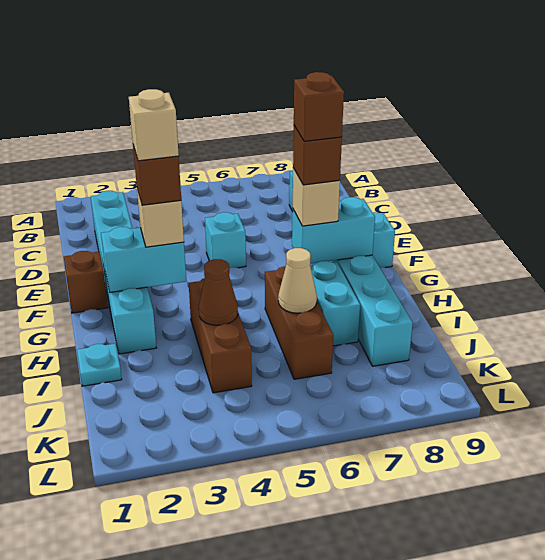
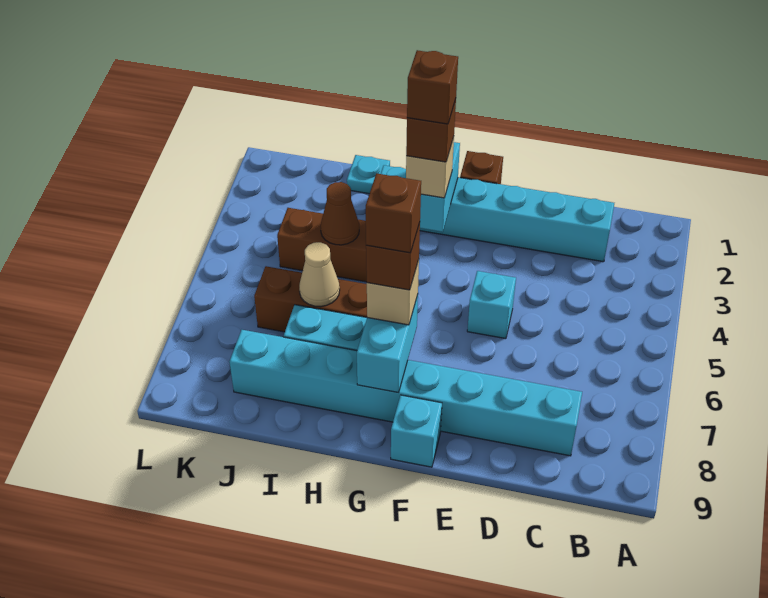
tan 1x1 brick [129,89,179,161] -> brown 1x1 brick [407,50,458,124]

